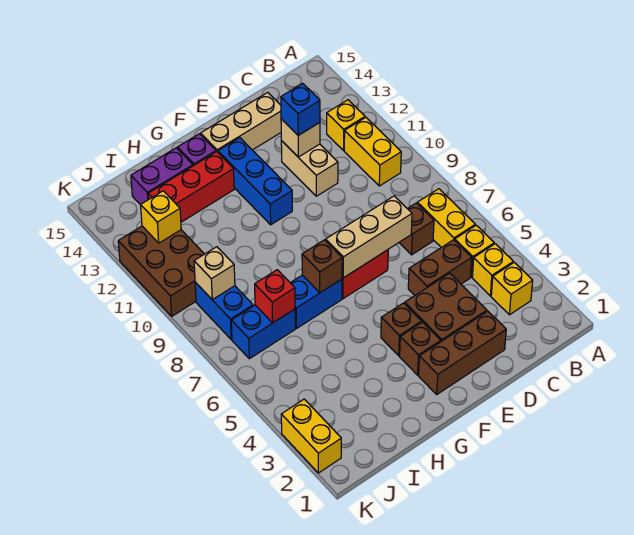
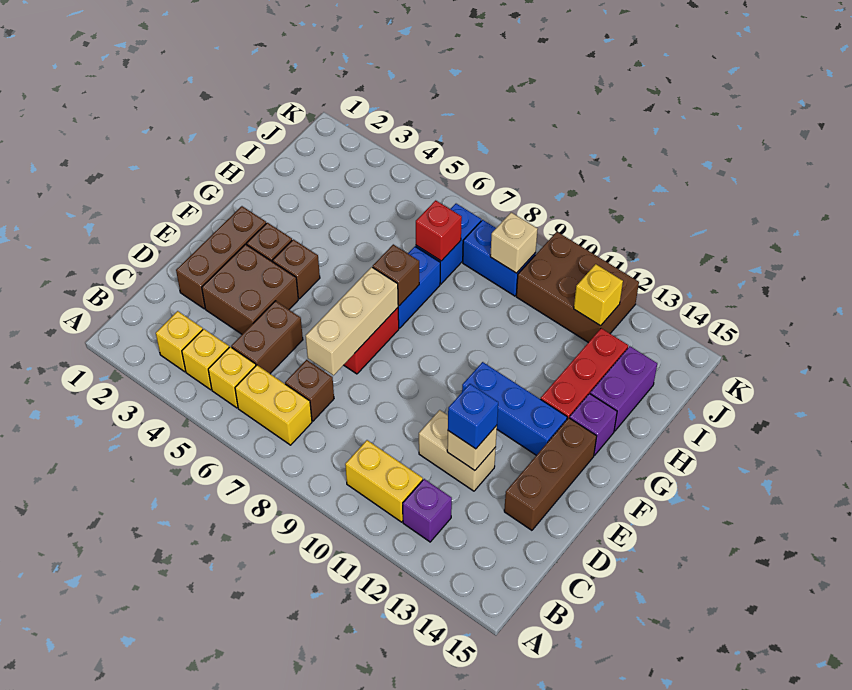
yellow 1x1 brick [327,100,365,150] -> purple 1x1 brick [403,479,452,542]
tan 1x3 brick [201,92,281,152] -> brown 1x3 brick [504,418,597,530]
yellow 1x2 brick [281,399,341,473] -> none

